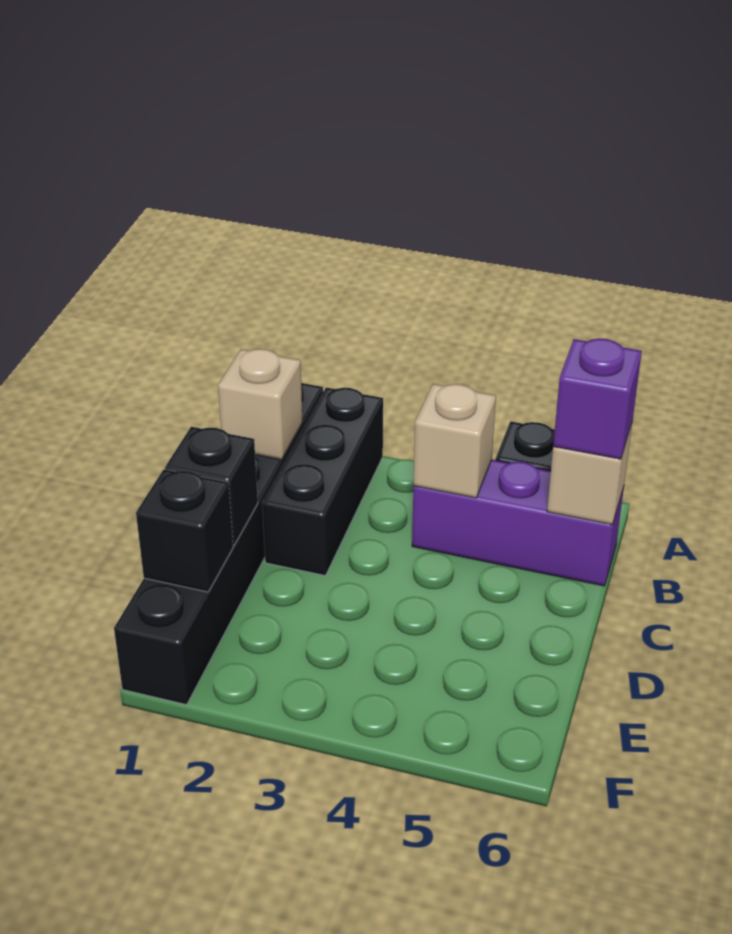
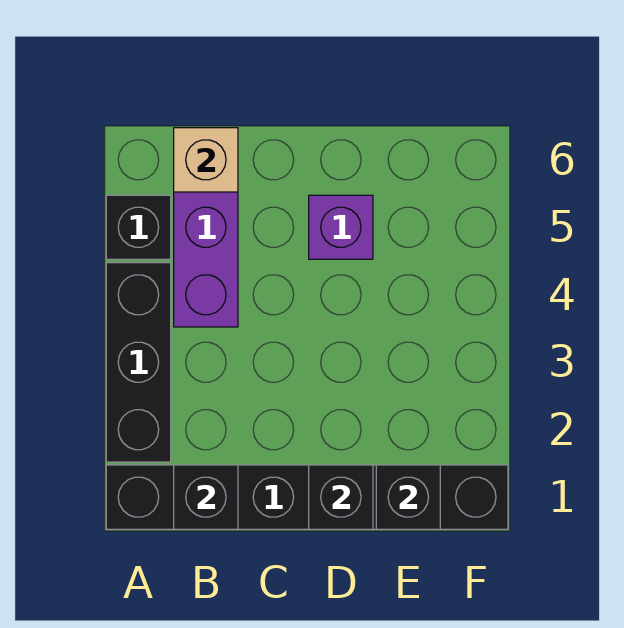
black 1x3 brick [262,388,383,576] -> black 1x3 brick turned to [106,263,171,462]
tan 1x1 brick [218,349,302,460] -> black 1x1 brick [174,465,238,529]
tan 1x1 brick [413,384,496,498] -> none
purple 1x1 brick [553,339,642,459] -> purple 1x1 brick moved to [309,195,373,259]

